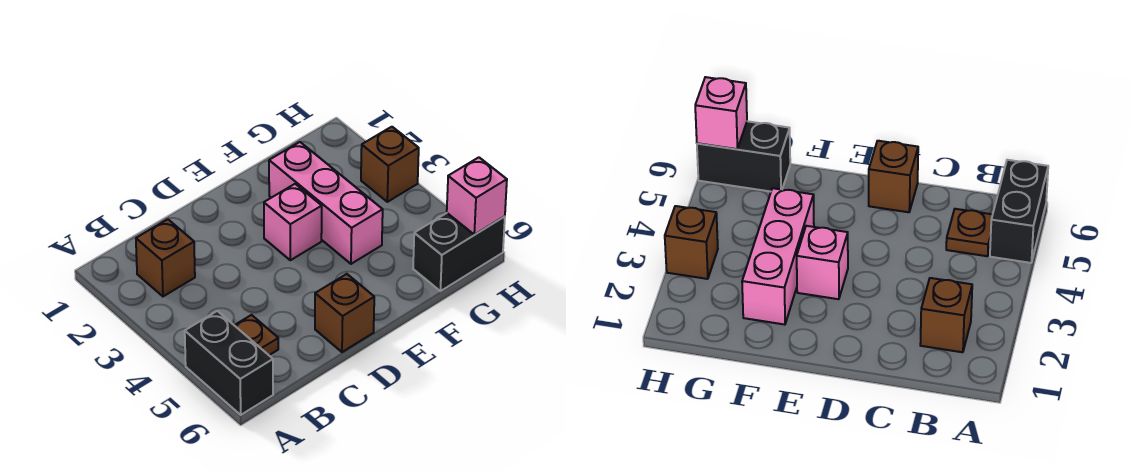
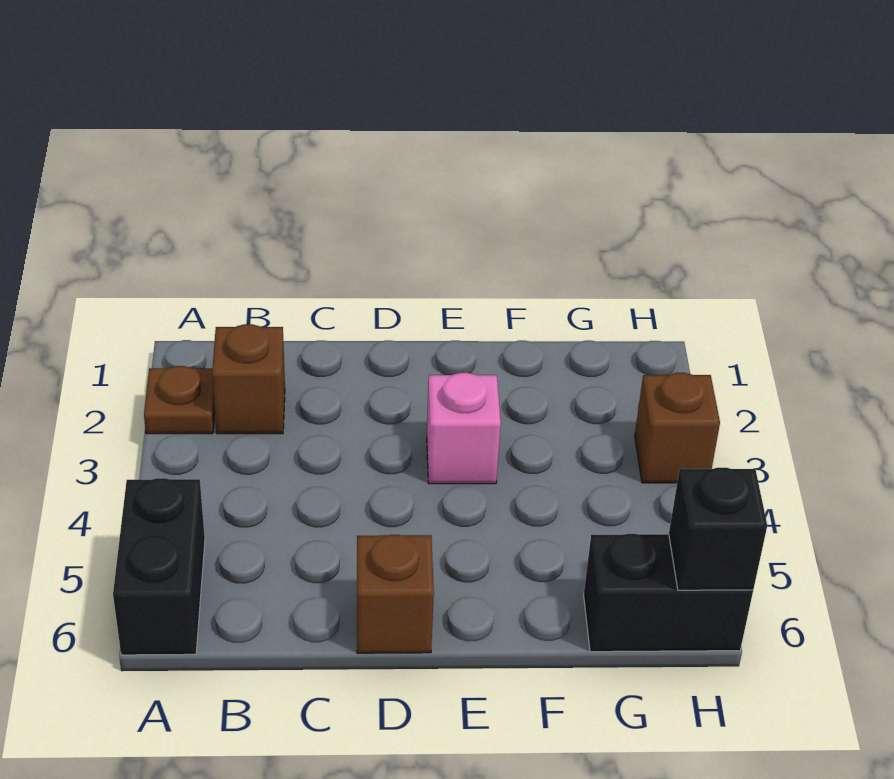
brown 1x1 plate [234,315,278,355] -> brown 1x1 plate moved to [144,366,215,434]
pink 1x3 brick [269,142,383,264] -> none
pink 1x1 brick [447,157,507,235] -> black 1x1 brick [669,468,767,590]

